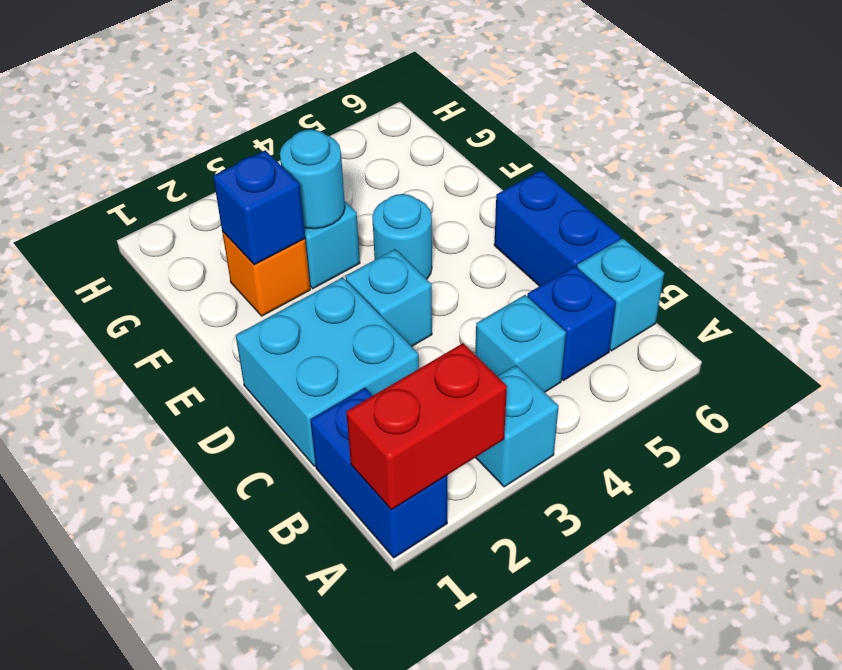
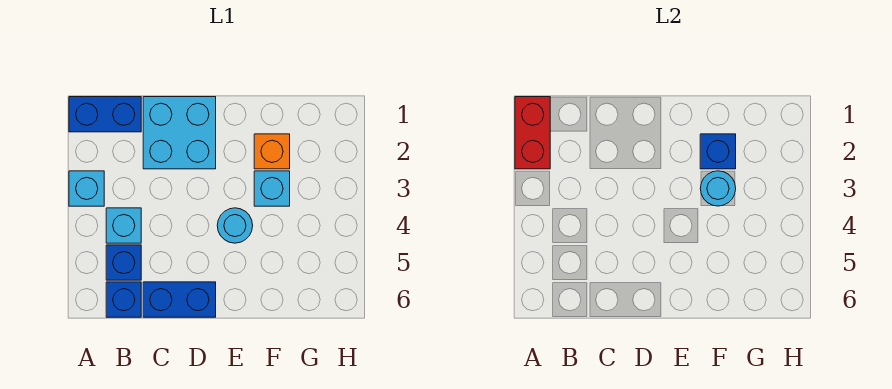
cyan 1x1 brick [577,238,664,351] -> blue 1x1 brick [106,282,141,317]
cyan 1x1 brick [345,249,432,347] -> none

